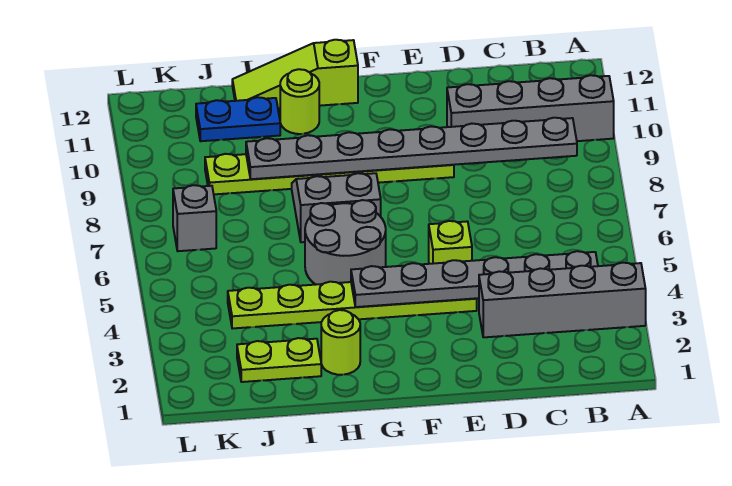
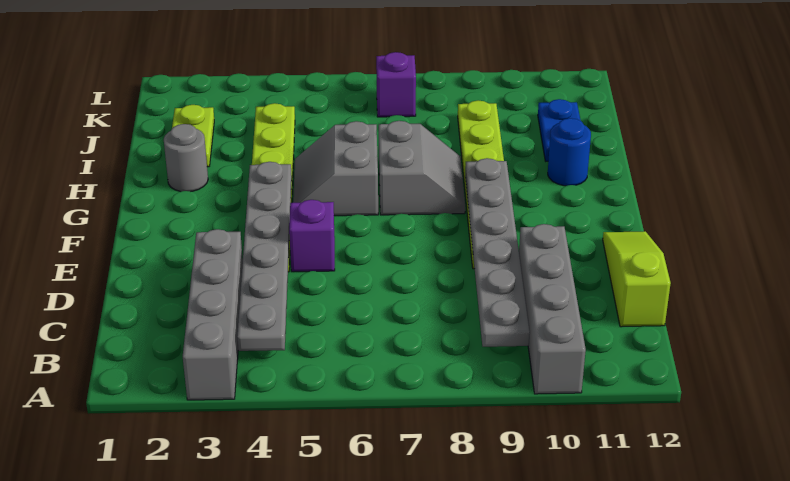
grey 1x8 plate [246,118,577,179] -> grey 1x6 plate [465,158,530,347]
lime 1x1 brick [429,221,472,264] -> purple 1x1 brick [289,200,335,272]
grey 2x2 round brick [305,200,386,285] -> grey 2x2 slope [293,121,378,216]
lime 1x3 slope [232,40,358,109] -> lime 1x3 slope moved to [603,231,671,327]
lime 1x1 round brick [321,310,360,375] -> grey 1x1 round brick [164,124,208,192]
lime 1x1 round brick [280,69,319,134] -> blue 1x1 round brick [548,118,591,186]
grey 1x1 brick [173,185,216,251] -> purple 1x1 brick [376,52,416,117]

